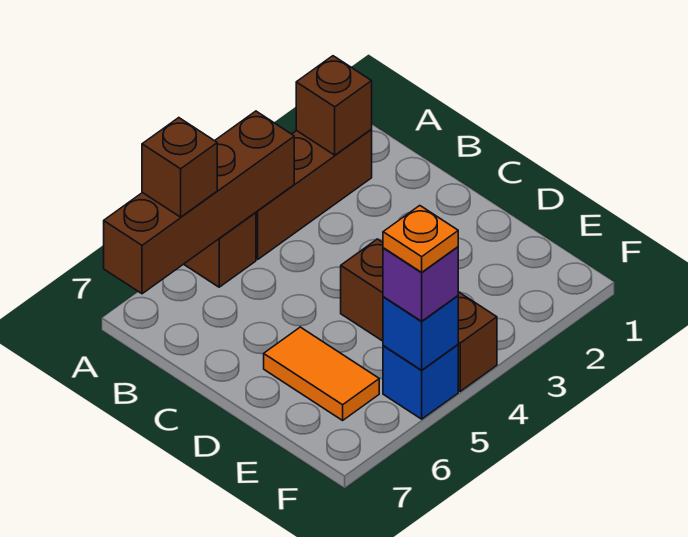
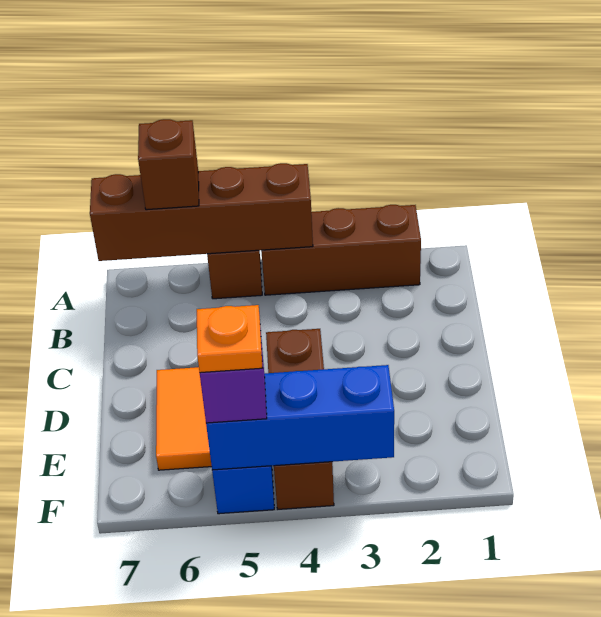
brown 1x1 brick [296,56,372,155] -> none
blue 1x1 brick [383,296,458,370] -> blue 1x3 brick [206,365,394,470]

